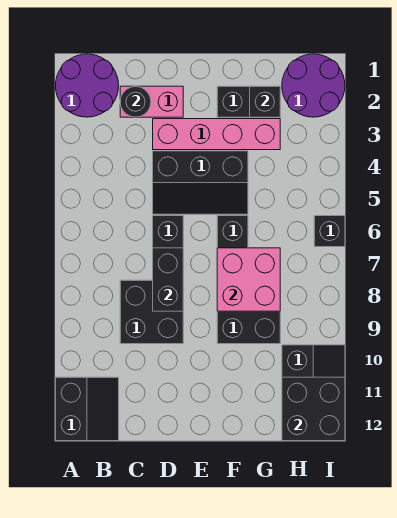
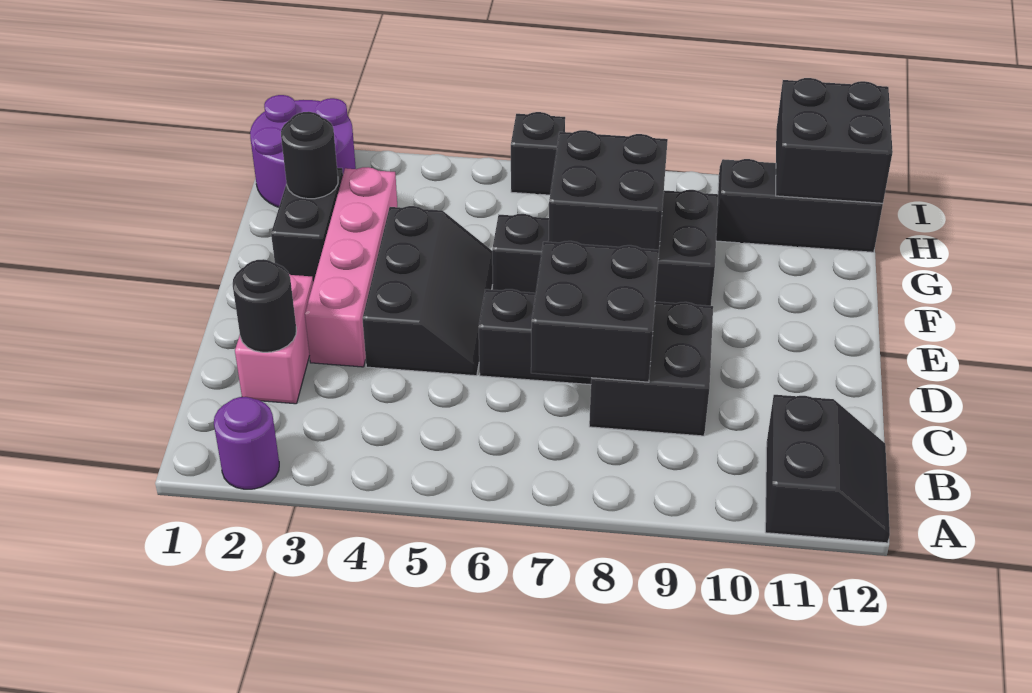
purple 2x2 round brick [56,54,119,117] -> purple 1x1 round brick [214,397,279,489]
black 2x2 slope [55,377,119,441] -> black 2x2 slope turned to [765,395,890,543]
black 1x2 brick [153,248,183,311] -> black 2x2 brick [531,241,659,382]
pink 2x2 brick [217,248,280,311] -> black 2x2 brick [548,130,668,258]
black 1x1 brick [250,86,280,117] -> black 1x1 round brick [281,112,338,199]

